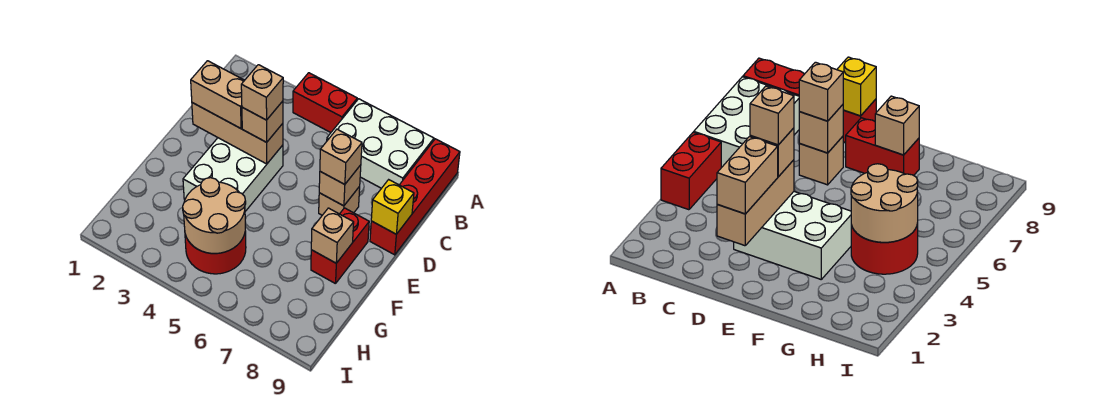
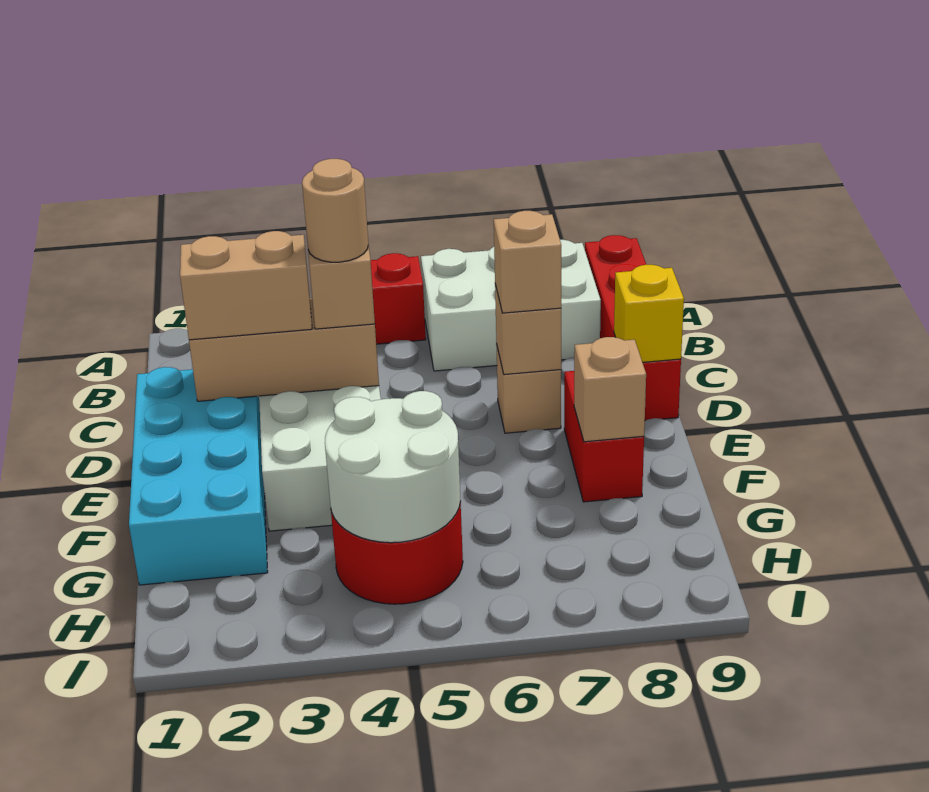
none -> cyan 2x4 brick [129,367,268,585]
tan 1x1 brick [241,65,283,120] -> tan 1x1 round brick [302,159,368,262]
tan 2x2 round brick [183,178,246,253] -> white 2x2 round brick [325,391,461,543]

